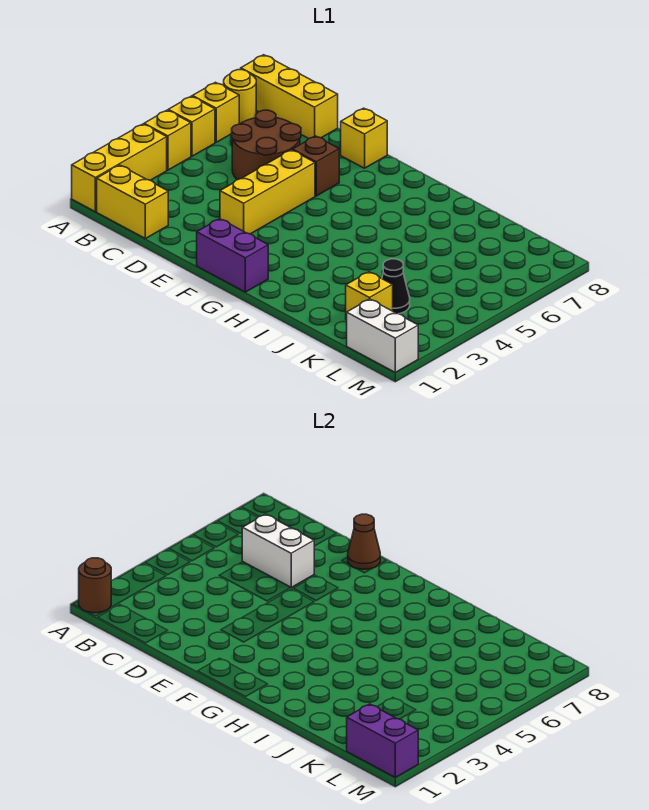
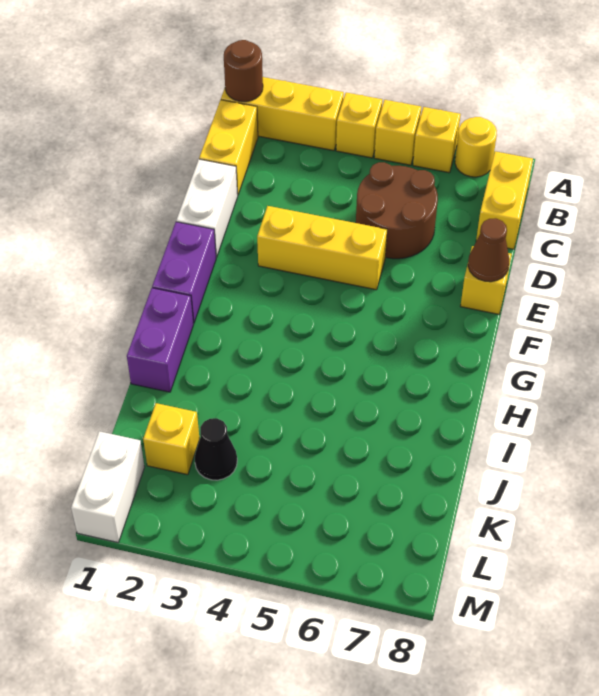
yellow 1x3 brick [241,55,338,139] -> yellow 1x2 brick [476,151,533,249]
white 1x2 brick [242,514,314,587] -> white 1x2 brick moved to [176,159,238,258]
brown 1x1 brick [292,136,339,196] -> none
purple 1x2 brick [347,704,418,777] -> purple 1x2 brick moved to [127,288,194,392]

